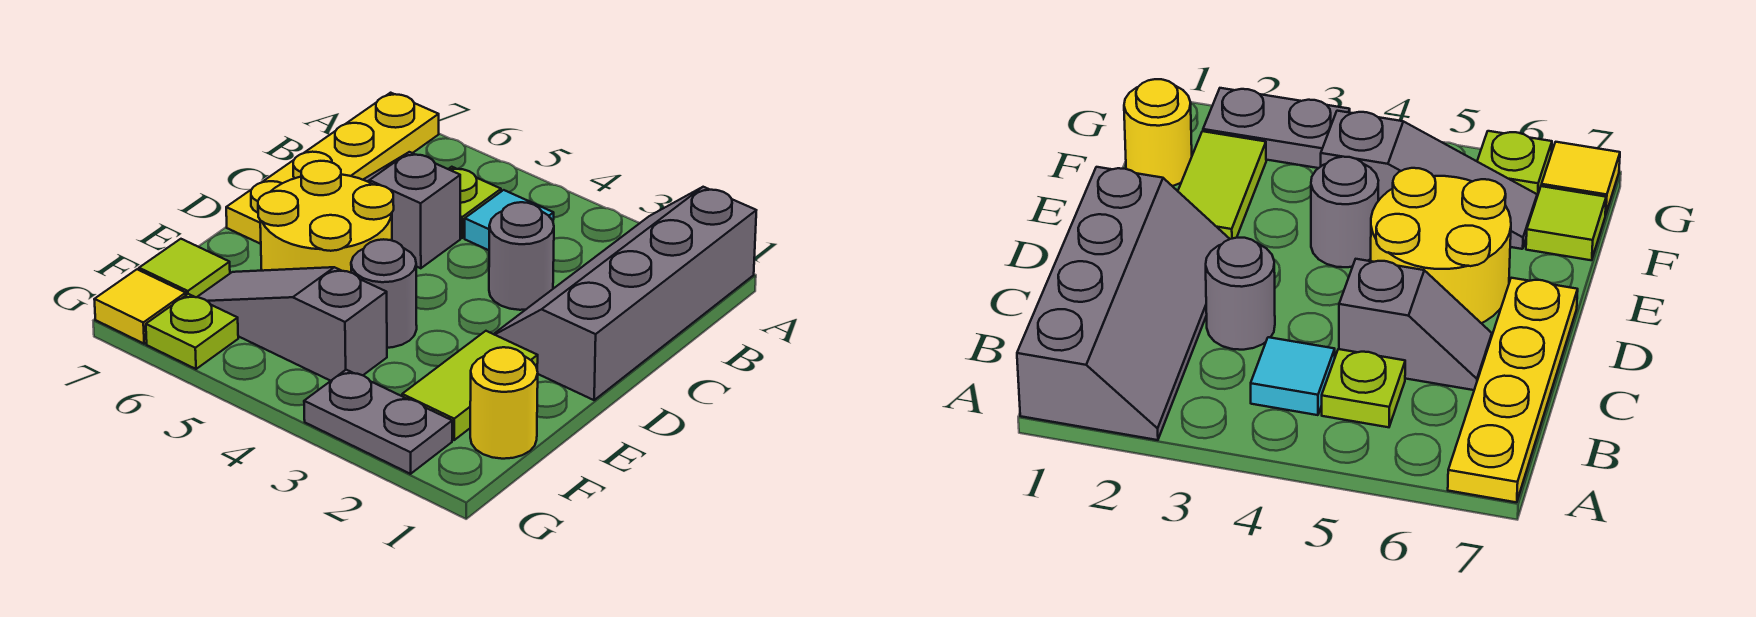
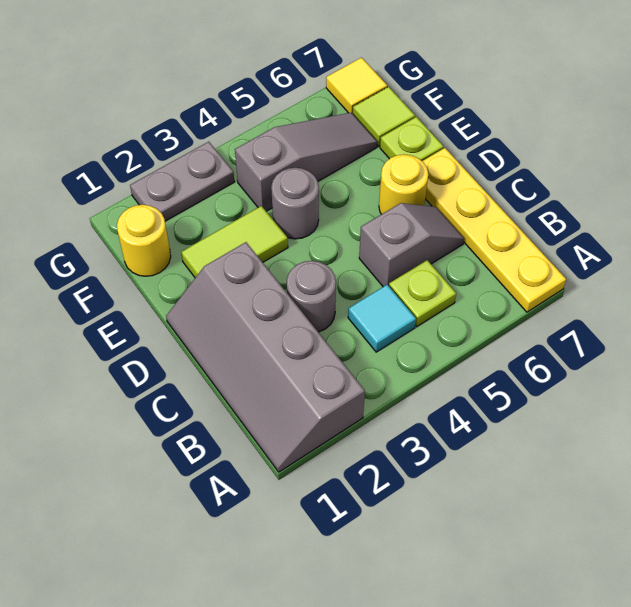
grey 2x4 slope [494,187,756,400] -> grey 2x4 slope turned to [166,242,365,472]
yellow 2x2 round brick [258,161,394,273] -> yellow 1x1 round brick [379,154,428,214]
lime 1x2 tile [402,331,538,440] -> lime 1x2 tile turned to [181,206,288,278]
lime 1x1 plate [146,294,238,369] -> lime 1x1 plate moved to [380,117,444,161]

